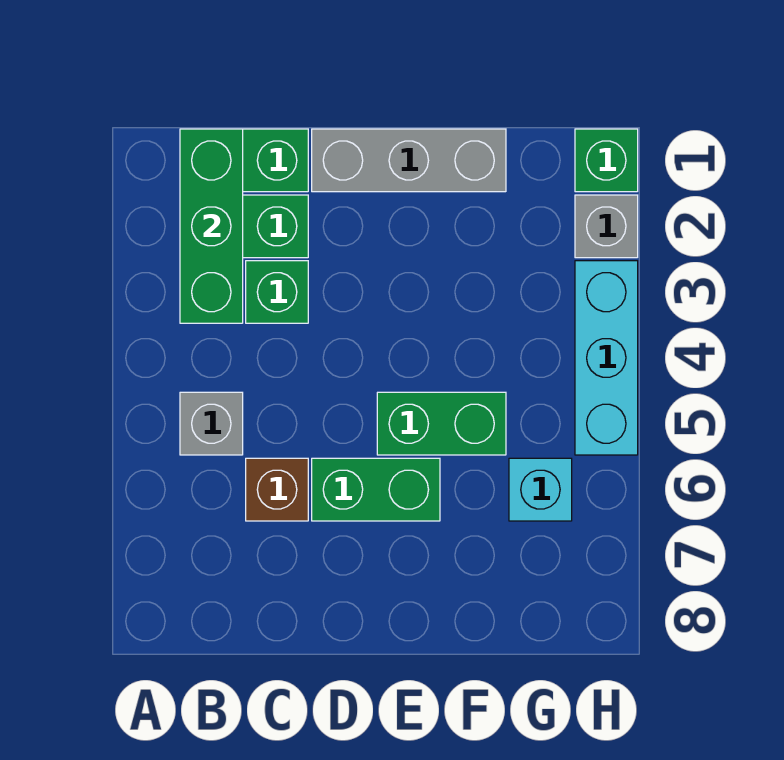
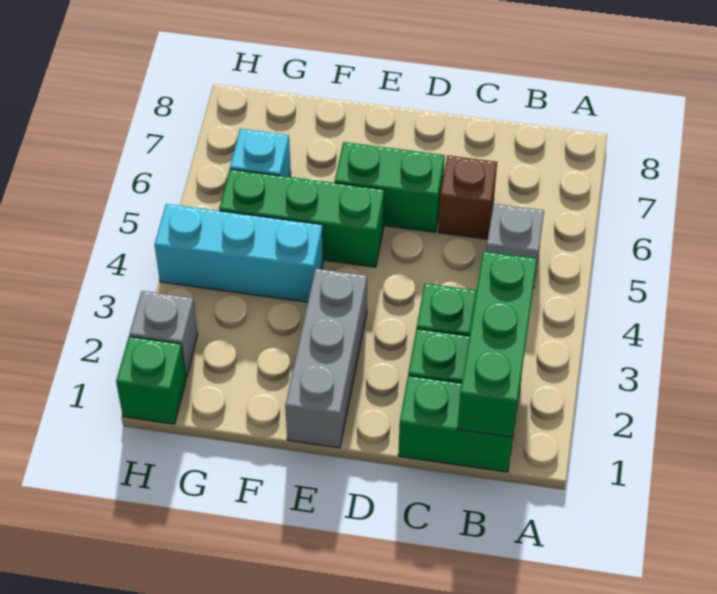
grey 1x3 brick [312,129,506,192] -> grey 1x3 brick turned to [285,269,367,448]
green 1x2 brick [377,392,506,455] -> green 1x3 brick [219,169,384,267]
cyan 1x3 brick [575,261,638,455] -> cyan 1x3 brick turned to [155,204,323,302]

